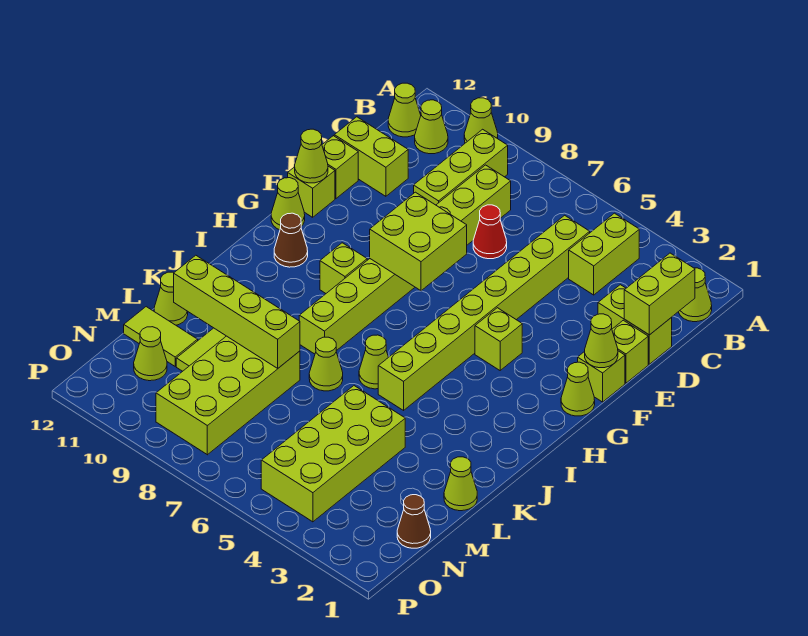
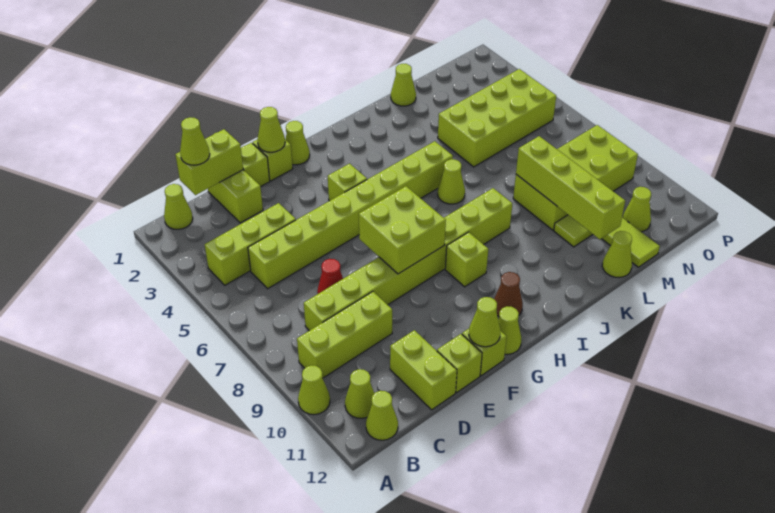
lime 1x2 brick [569,213,639,295] -> lime 1x3 brick [205,203,296,285]
lime 1x1 cone [309,337,343,391] -> lime 1x1 cone moved to [180,117,210,165]
brown 1x1 cone [397,495,431,548] -> none

